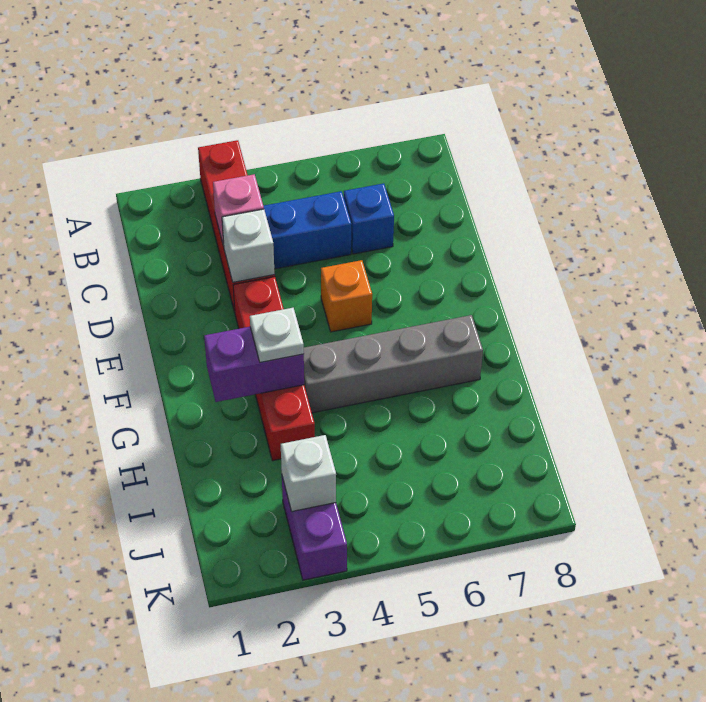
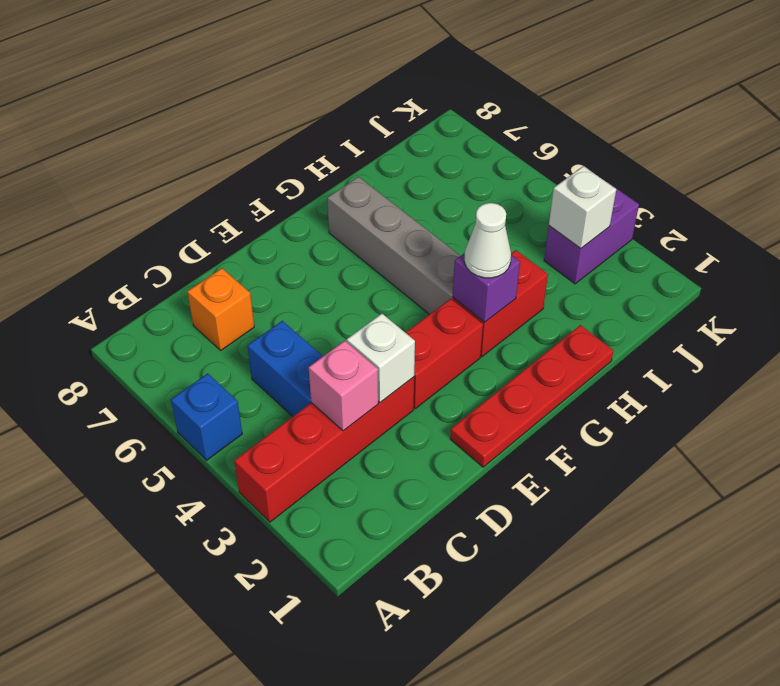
blue 1x1 brick [344,183,394,254] -> blue 1x1 brick moved to [171,373,242,460]
none -> red 1x4 plate [450,325,613,467]
orange 1x1 brick [321,260,372,332] -> orange 1x1 brick moved to [187,268,254,350]
purple 1x2 brick [204,327,304,402] -> purple 1x1 brick [453,253,520,322]
white 1x1 plate [250,307,304,362] -> white 1x1 cone [465,203,511,278]

